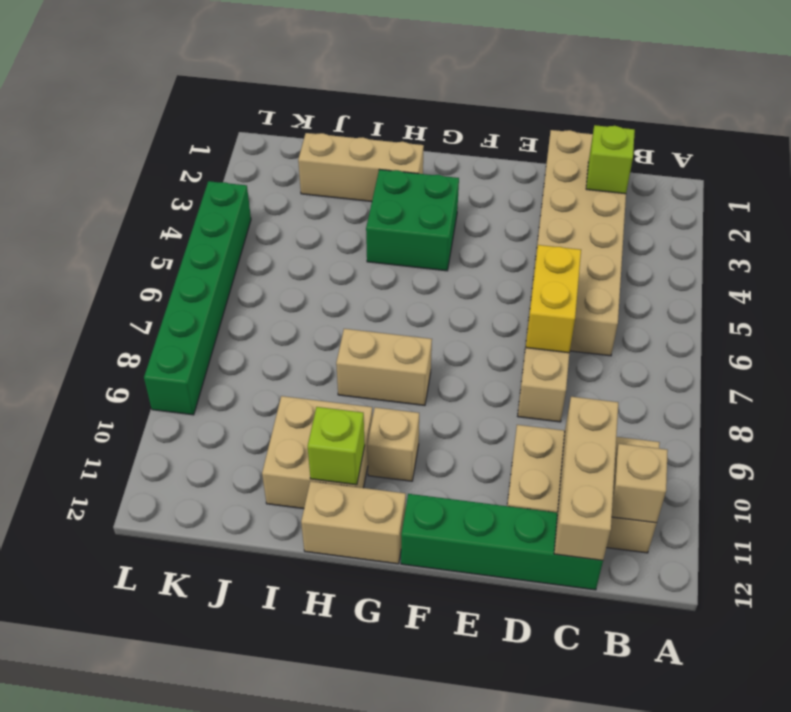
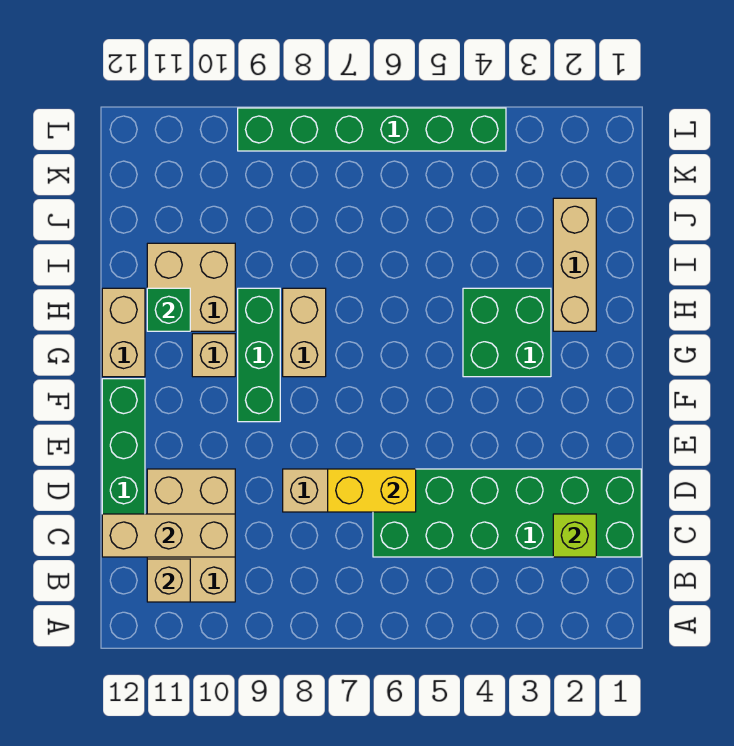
tan 2x6 brick [527,130,626,356] -> green 2x6 brick [373,469,641,557]
none -> green 1x3 brick [238,288,280,422]
lime 1x1 brick [308,407,365,485] -> green 1x1 brick [147,288,190,331]

